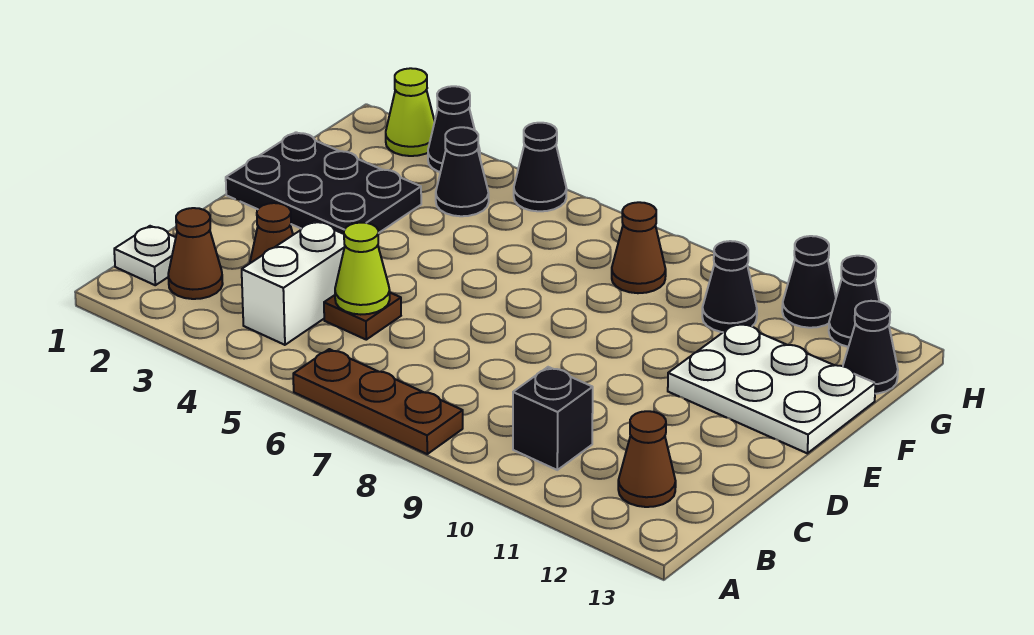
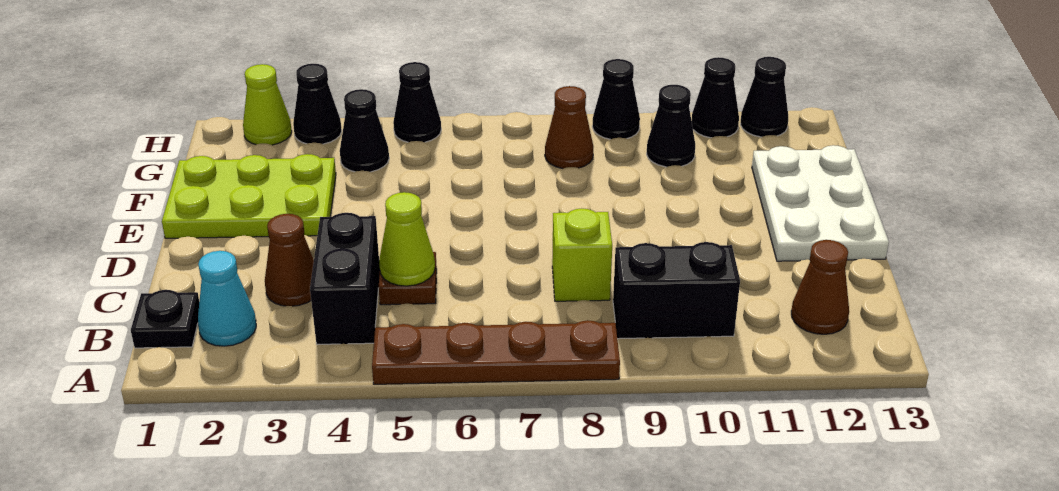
brown 1x3 plate [293,349,463,454] -> brown 1x4 plate [372,320,620,384]
white 1x1 plate [114,226,176,285] -> black 1x1 plate [131,290,199,348]
brown 1x1 cone [168,208,223,299] -> cyan 1x1 cone [198,251,256,346]
white 1x2 brick [242,221,345,345] -> black 1x2 brick [310,213,380,344]
black 1x1 brick [513,367,593,470] -> black 1x2 brick [613,242,740,339]
none -> lime 1x1 brick [552,209,612,301]
black 2x3 plate [226,132,421,234] -> lime 2x3 plate [162,154,336,238]
white 2x3 plate [668,323,875,453] -> white 2x3 plate turned to [752,145,889,261]
black 1x1 cone [843,301,898,394] -> black 1x1 cone moved to [592,59,640,139]

